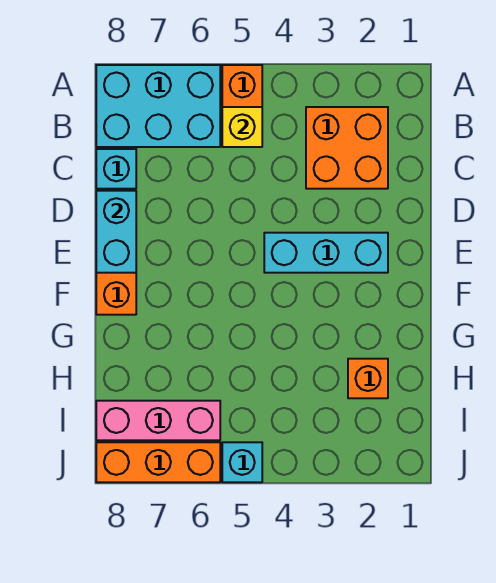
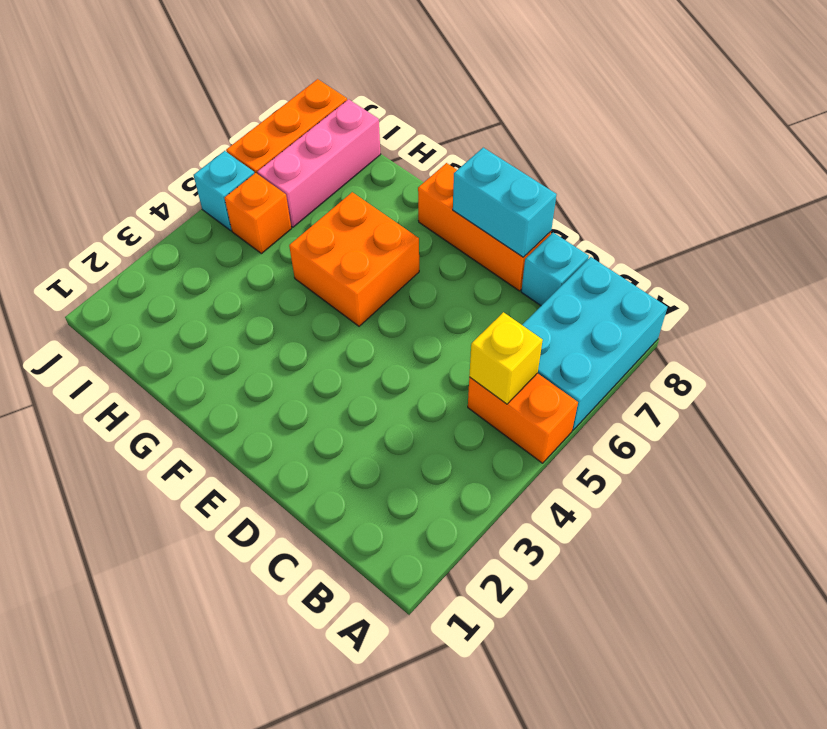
orange 2x2 brick [306,107,388,189] -> orange 2x2 brick moved to [289,192,419,326]
cyan 1x3 brick [264,233,388,273] -> none
orange 1x1 brick [348,359,388,398] -> orange 1x1 brick moved to [225,173,291,254]

